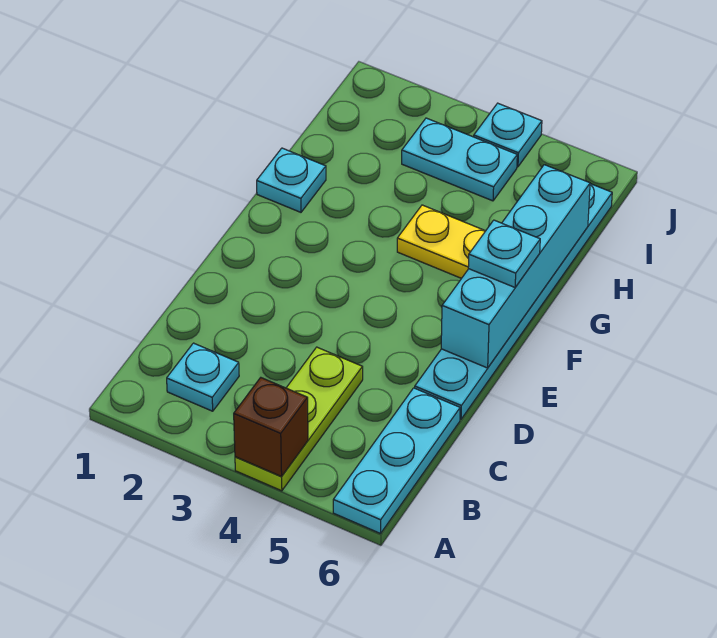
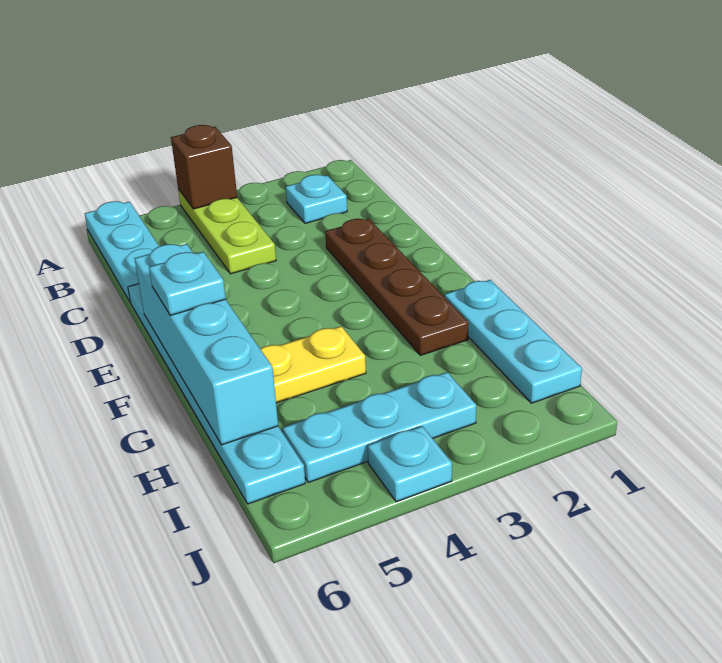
none -> brown 1x4 plate [325,219,469,355]
cyan 1x1 plate [257,148,326,212] -> cyan 1x3 plate [445,280,582,403]
cyan 1x2 plate [402,118,517,201] -> cyan 1x3 plate [283,372,476,482]

